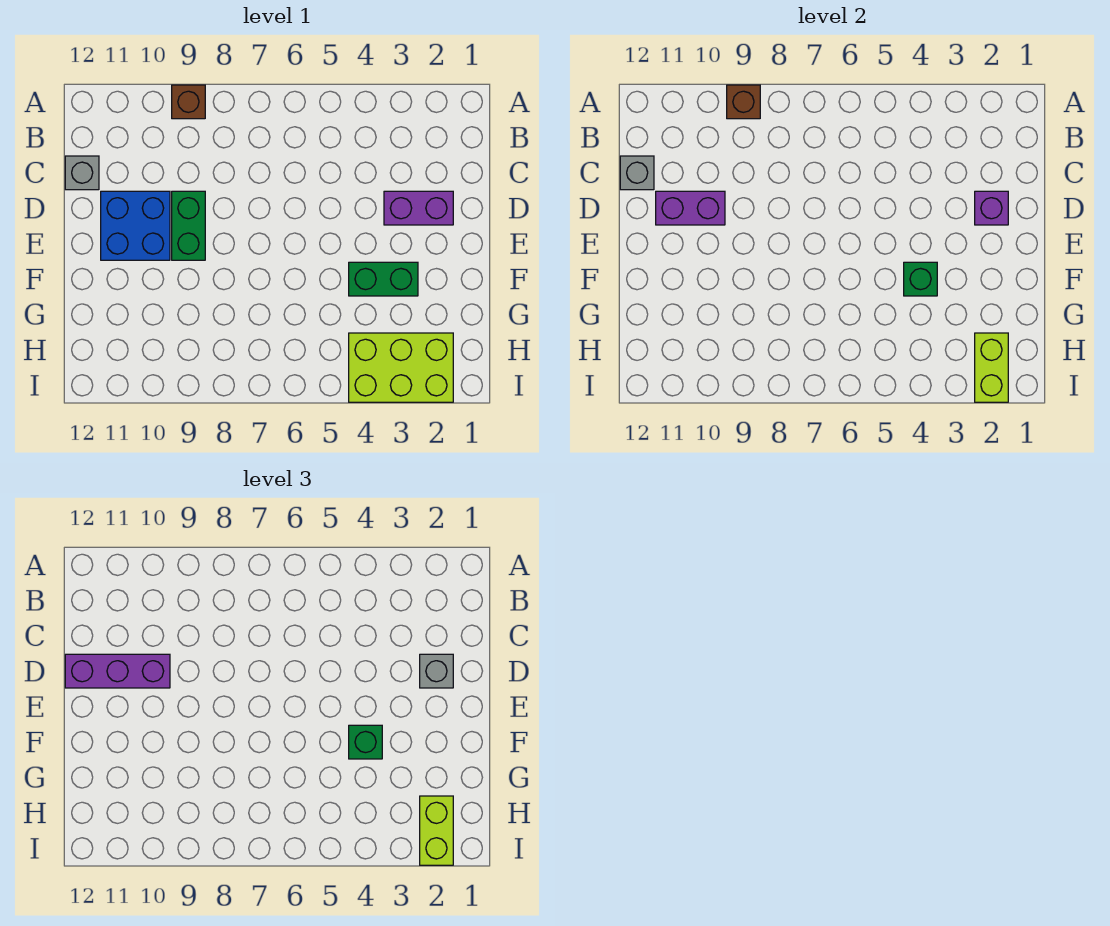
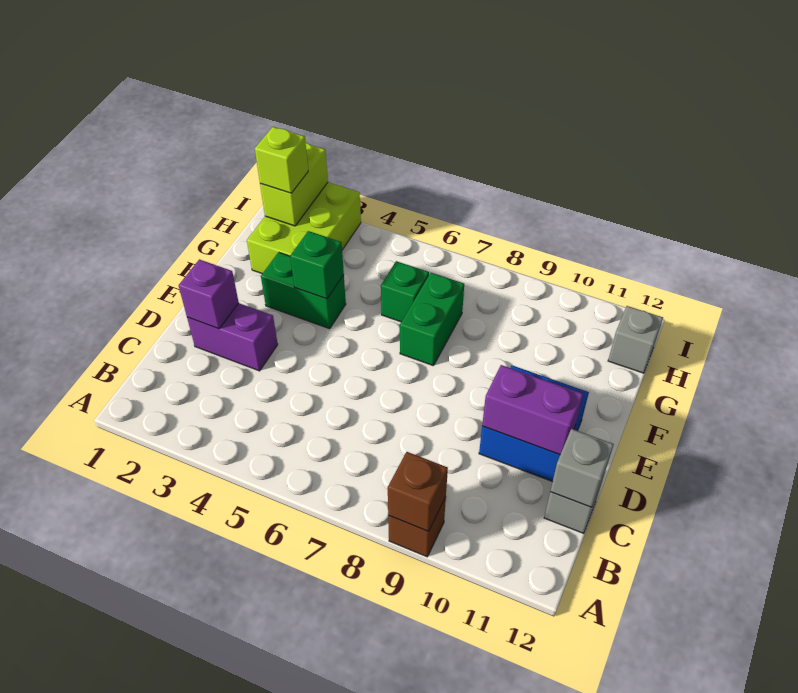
grey 1x1 brick [420,654,453,688] -> grey 1x1 brick moved to [608,306,663,373]
green 1x2 brick [172,191,205,260] -> green 1x2 brick moved to [400,273,464,366]
purple 1x3 brick [65,654,170,688] -> none
green 1x1 brick [349,725,382,759] -> green 1x1 brick moved to [381,261,429,322]
lime 2x3 brick [349,333,453,402] -> lime 2x3 brick turned to [247,183,361,274]
lime 1x2 brick [420,796,453,865] -> lime 1x1 brick [255,127,308,193]

